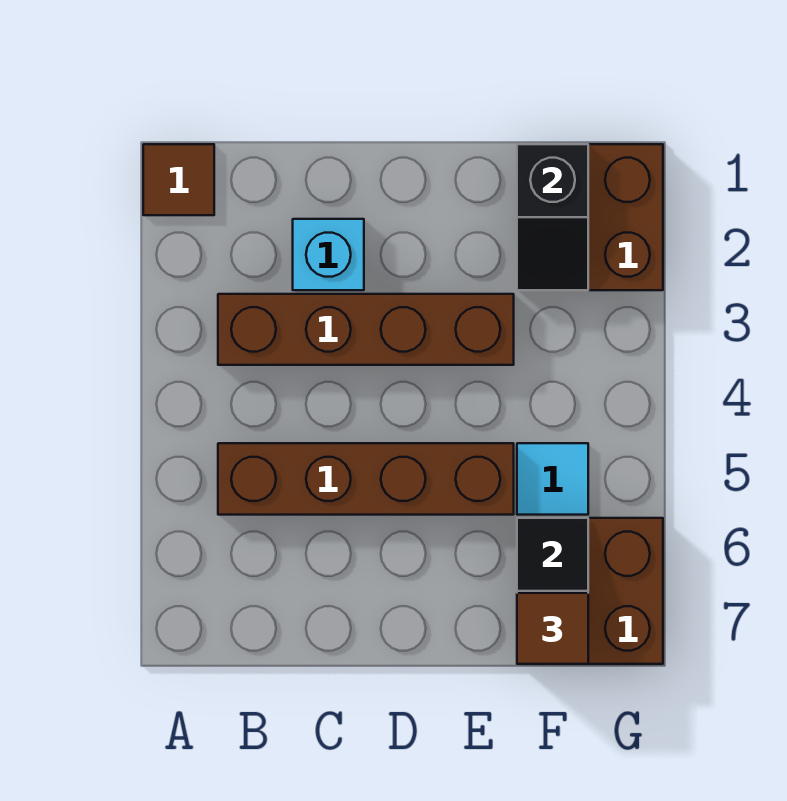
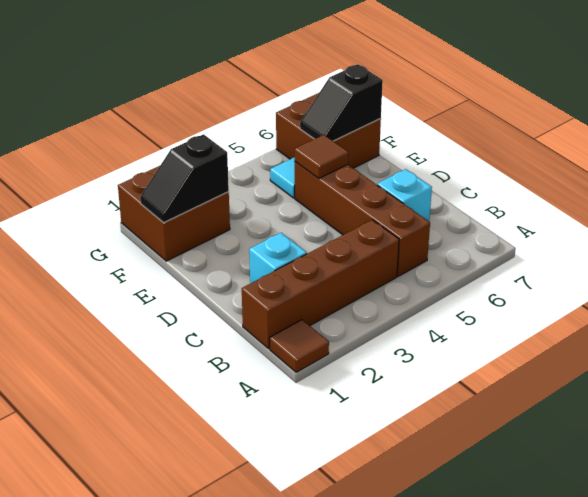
brown 1x4 brick [218,294,514,365] -> brown 1x4 brick turned to [242,220,399,349]
none -> cyan 1x1 brick [377,169,432,221]
black 1x2 slope [517,144,588,290] -> black 1x2 slope turned to [140,134,229,223]
brown 1x1 tile [517,593,588,664] -> brown 1x1 tile moved to [295,135,348,178]

